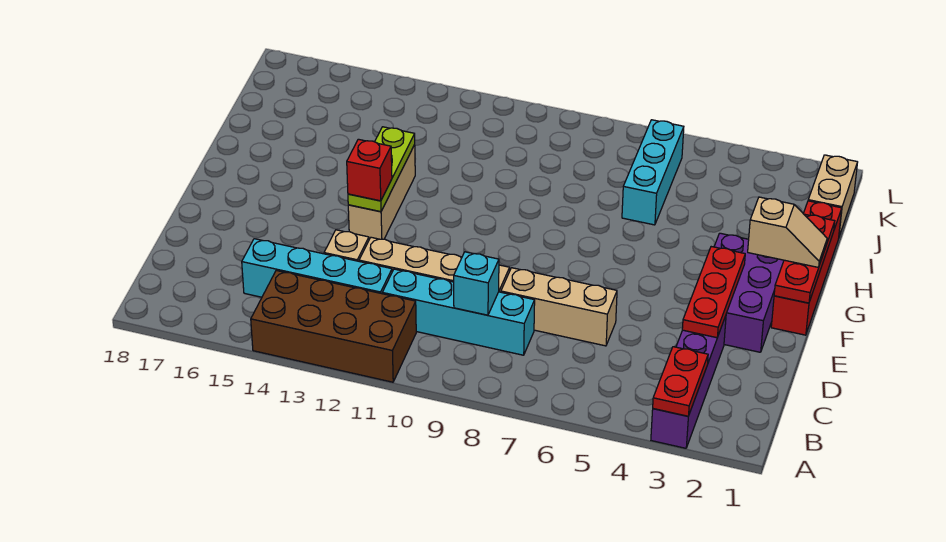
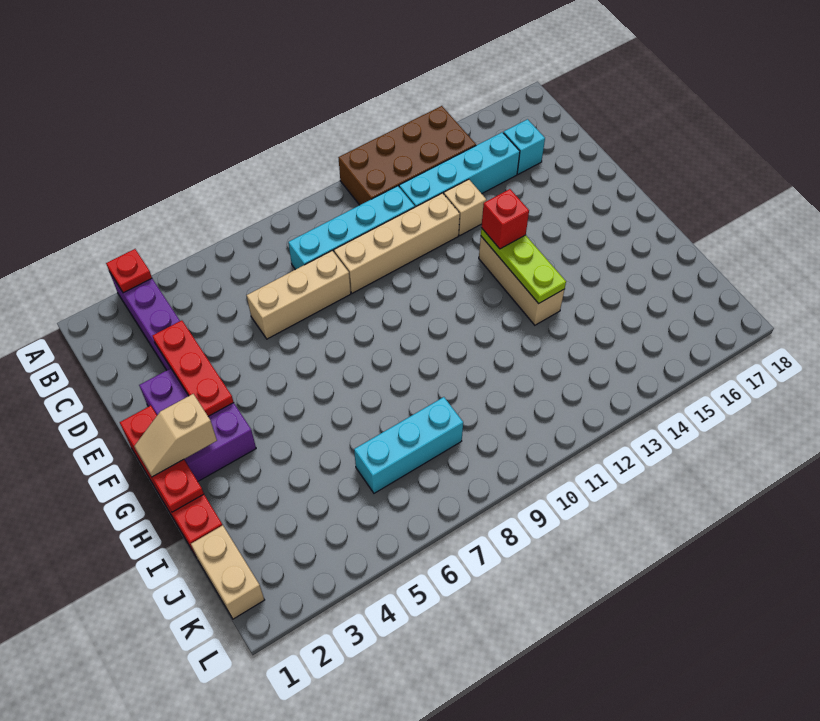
red 1x2 plate [653,347,708,416] -> red 1x1 plate [106,249,152,293]
cyan 1x1 brick [454,252,499,315] -> cyan 1x1 brick moved to [504,119,545,174]
cyan 1x3 brick [622,120,684,225] -> cyan 1x3 brick turned to [354,397,463,493]

